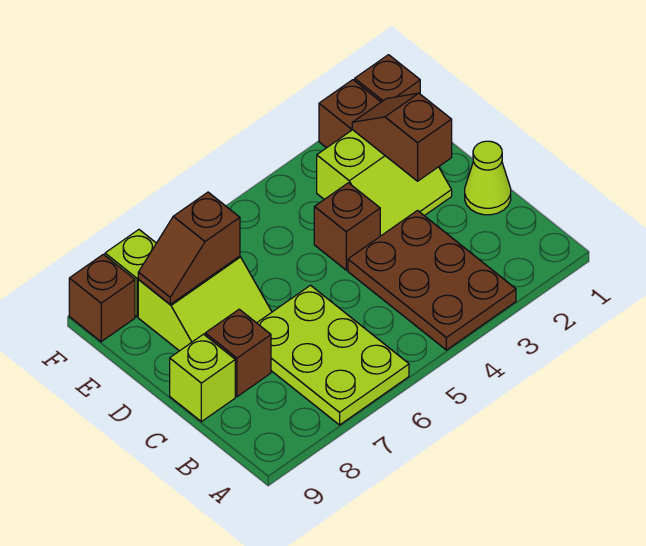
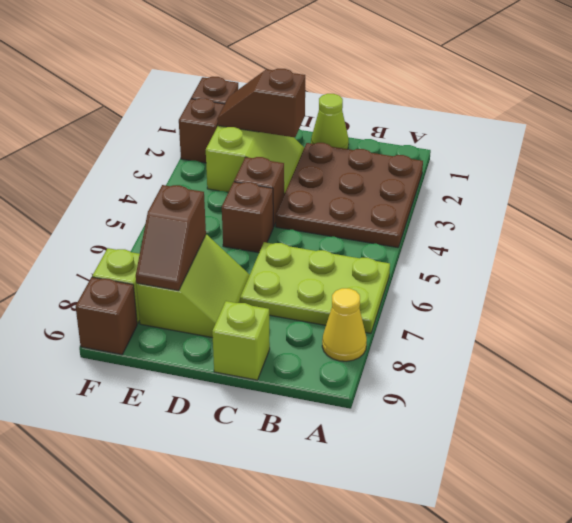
brown 2x3 plate [348,211,516,350] -> brown 3x3 plate [276,143,423,248]
none -> yellow 1x1 cone [322,288,367,361]
brown 1x1 brick [205,309,271,397] -> brown 1x1 brick moved to [222,182,273,253]

